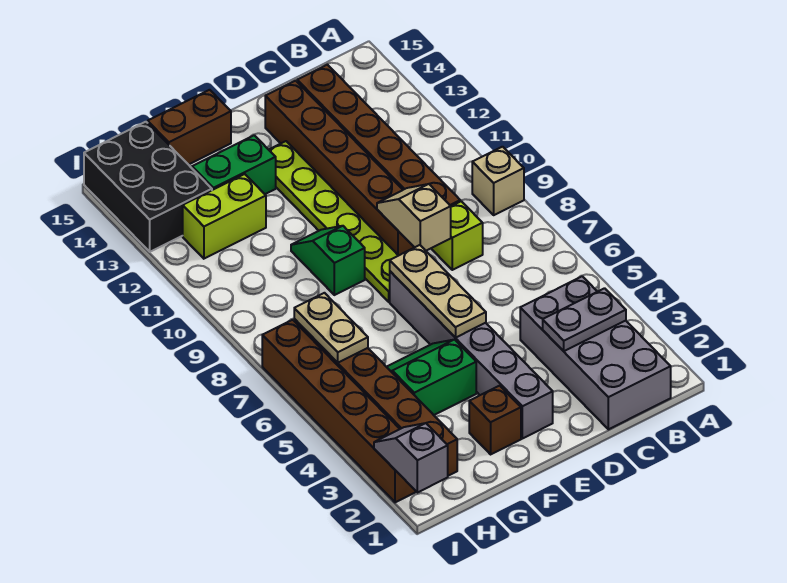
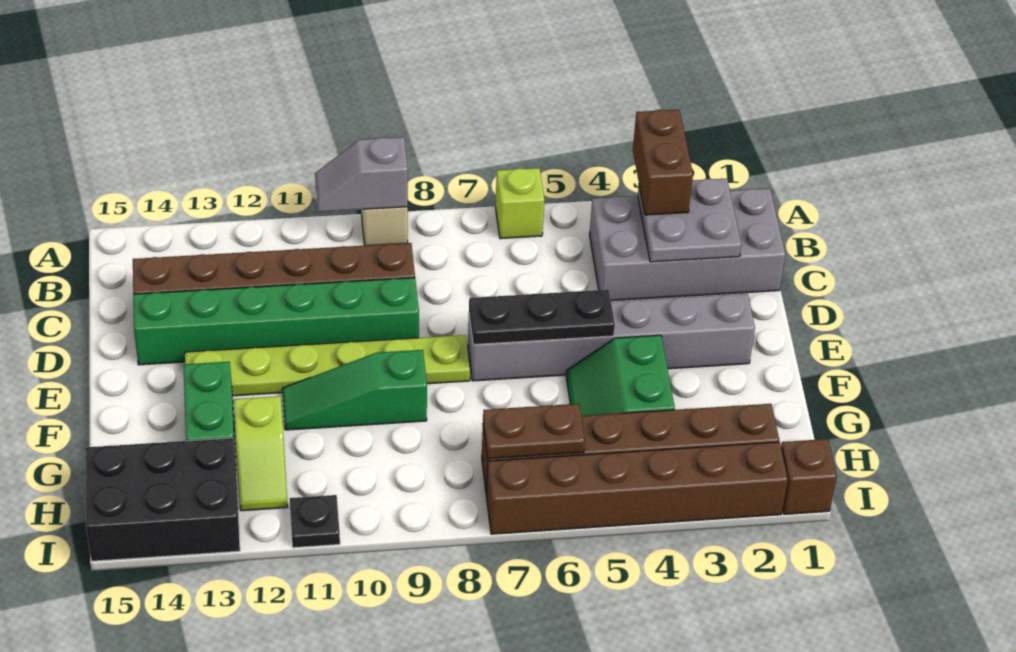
grey 1x2 plate [543,288,626,351] -> grey 2x2 plate [638,178,742,262]
lime 1x1 brick [431,201,483,270] -> lime 1x1 brick moved to [495,168,544,239]
tan 1x2 slope [377,184,451,251] -> none
brown 1x6 brick [265,81,414,256] -> green 1x6 brick [133,278,419,365]
tan 1x3 plate [390,245,486,338] -> black 1x3 plate [469,290,615,345]
brown 1x1 brick [469,386,521,454] -> brown 1x1 brick moved to [781,439,837,514]
green 1x2 slope [291,226,365,295] -> green 1x3 slope [282,350,427,430]
brown 1x2 brick [148,90,231,165] -> brown 1x2 brick moved to [633,110,693,215]
lime 1x2 brick [183,174,266,259] -> lime 1x2 slope [234,396,288,511]
tan 1x2 plate [294,293,368,363] -> brown 1x2 plate [483,404,585,459]
grey 1x2 slope [374,423,448,493] -> grey 1x2 slope moved to [315,137,408,212]
none -> black 1x1 plate [289,495,340,548]

